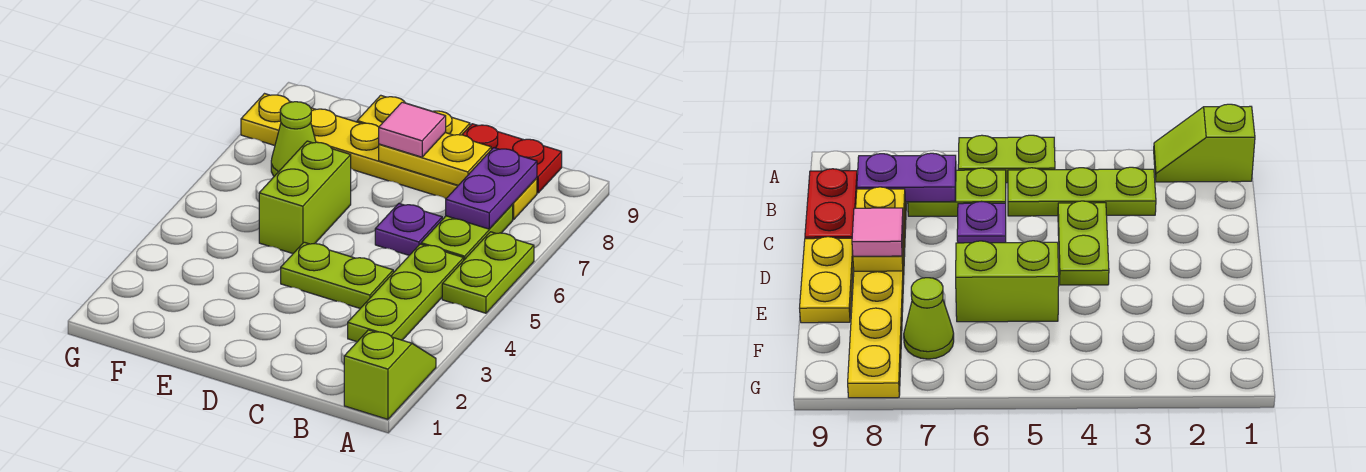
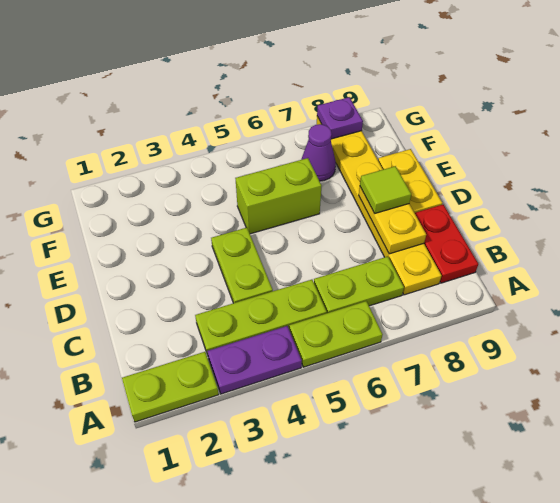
lime 1x2 slope [344,330,436,419] -> lime 1x2 plate [122,352,219,422]
purple 1x2 plate [446,148,537,229] -> purple 1x2 plate moved to [207,326,302,394]
purple 1x1 plate [375,204,442,255] -> purple 1x1 plate moved to [317,97,363,139]
pink 1x1 tile [379,102,446,157] -> lime 1x1 tile [360,166,411,213]
lime 1x1 cone [271,102,316,176] -> purple 1x1 cone [301,124,336,181]

